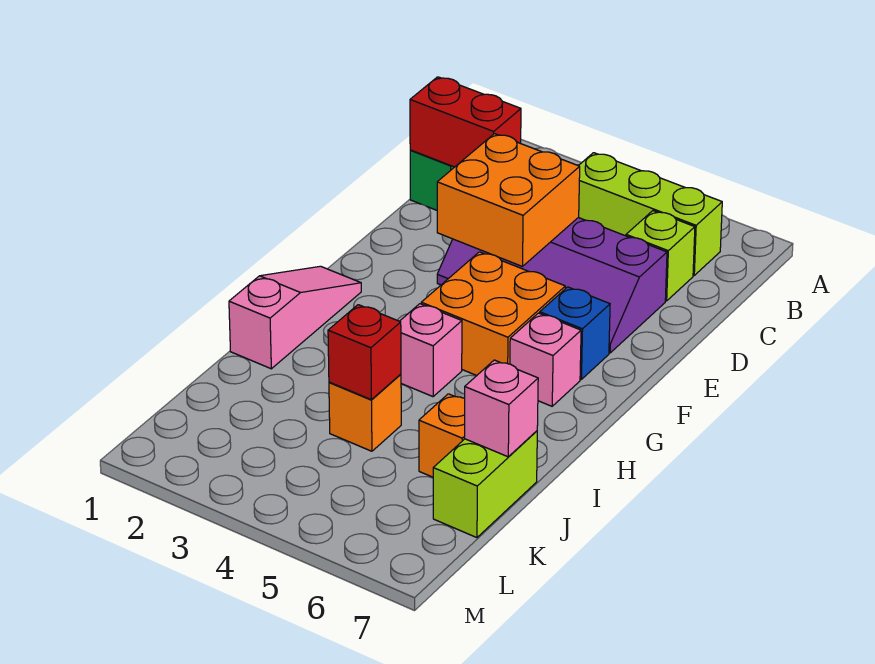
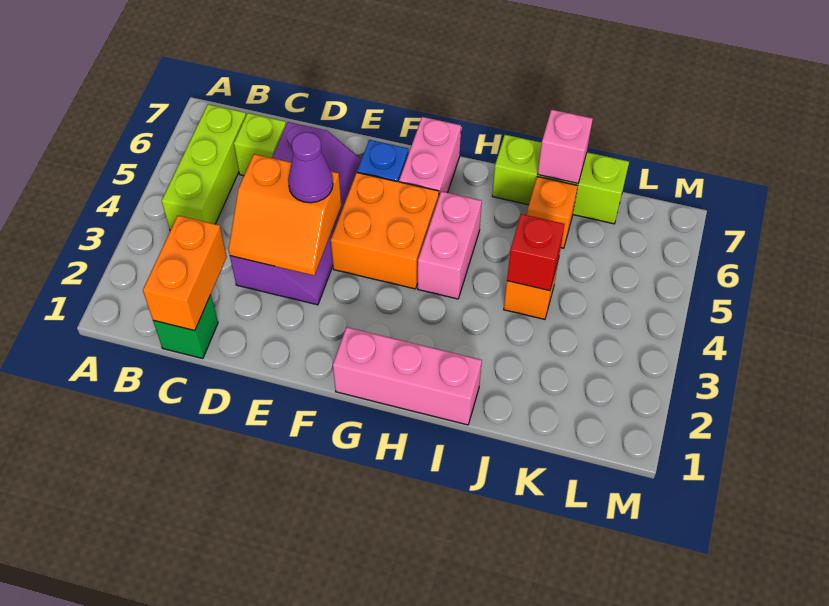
red 1x2 brick [410,77,521,167] -> orange 1x2 brick [143,216,227,331]
orange 2x2 brick [437,134,580,267] -> orange 2x2 slope [228,154,341,275]
none -> purple 1x1 cone [288,132,333,203]
pink 1x3 slope [229,266,361,369] -> pink 1x3 brick [333,327,482,425]
pink 1x1 brick [510,313,581,406] -> pink 1x2 brick [399,117,461,195]
pink 1x1 brick [400,304,462,397] -> pink 1x2 brick [418,191,482,299]
lime 1x2 brick [433,431,537,538] -> lime 1x3 brick [492,135,629,224]

